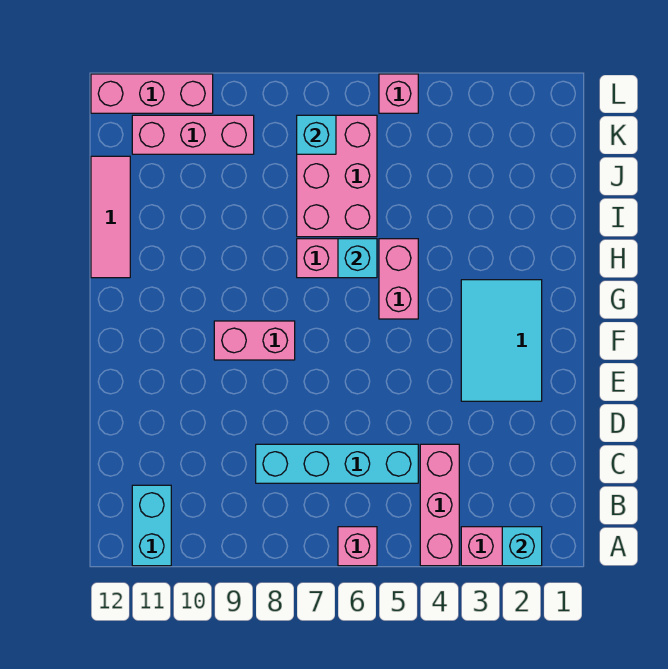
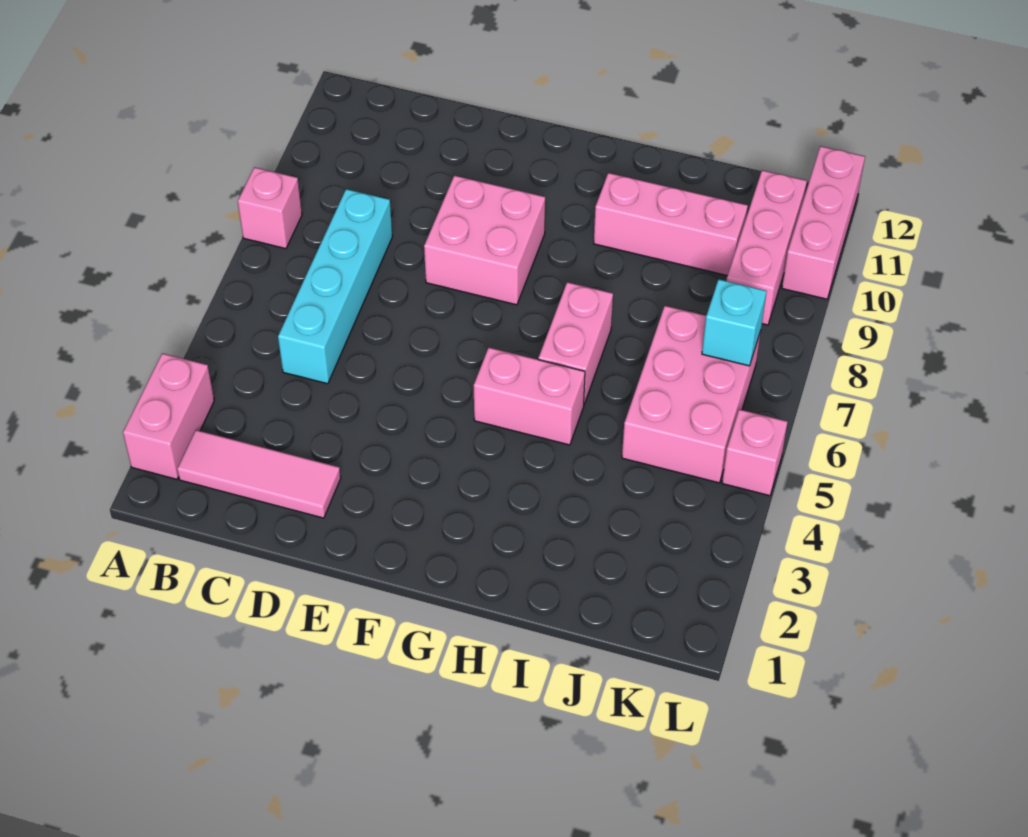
cyan 1x1 brick [502,527,542,566] -> none
pink 1x3 brick [420,444,459,566] -> pink 1x3 brick moved to [594,173,748,276]
pink 1x1 brick [338,527,377,566] -> pink 1x1 brick moved to [238,167,302,249]
cyan 1x2 brick [132,485,171,566] -> none
cyan 2x3 tile [461,280,542,401] -> none
pink 1x2 brick [214,321,295,360] -> pink 2x2 brick [424,176,545,305]
cyan 1x1 brick [338,239,377,278] -> none
pink 1x3 tile [91,156,130,278] -> pink 1x3 tile moved to [177,430,341,518]
pink 2x3 brick [297,115,377,237] -> pink 2x3 brick turned to [622,306,761,483]

